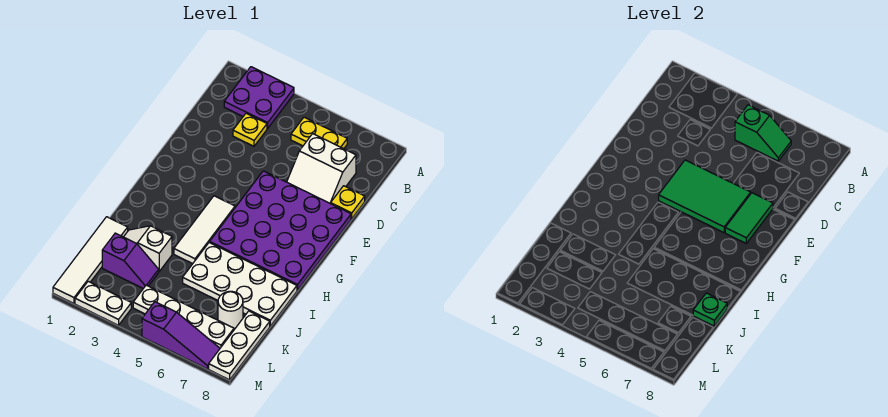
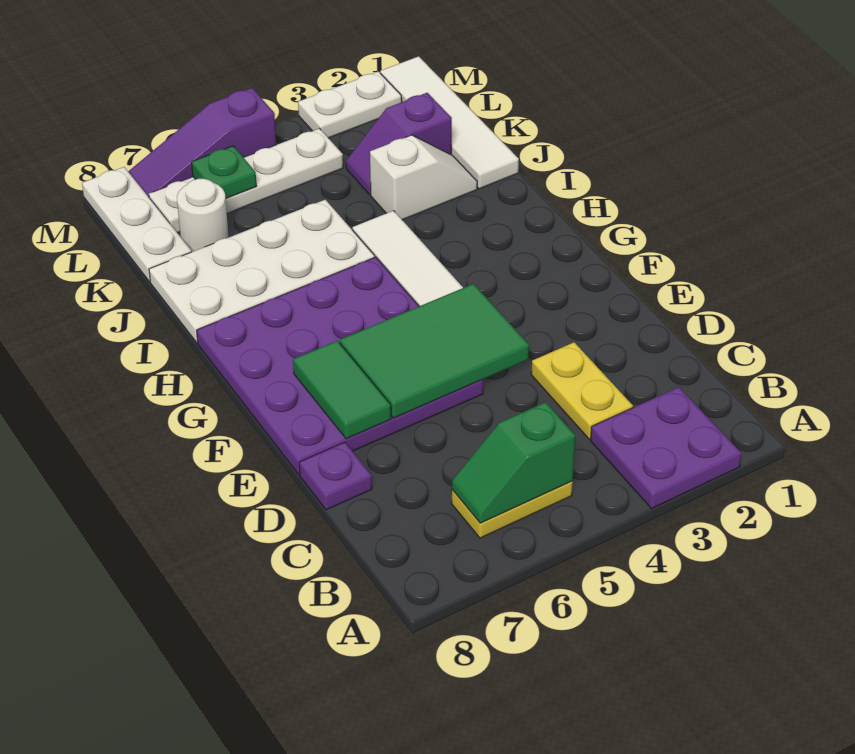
yellow 1x1 plate [233,113,267,146] -> yellow 1x2 plate [531,342,633,439]
white 2x2 slope [287,134,356,204] -> none
yellow 1x1 plate [331,186,365,219] -> purple 1x1 plate [299,442,372,510]
green 1x1 plate [693,293,727,326] -> green 1x1 plate moved to [192,146,257,198]

